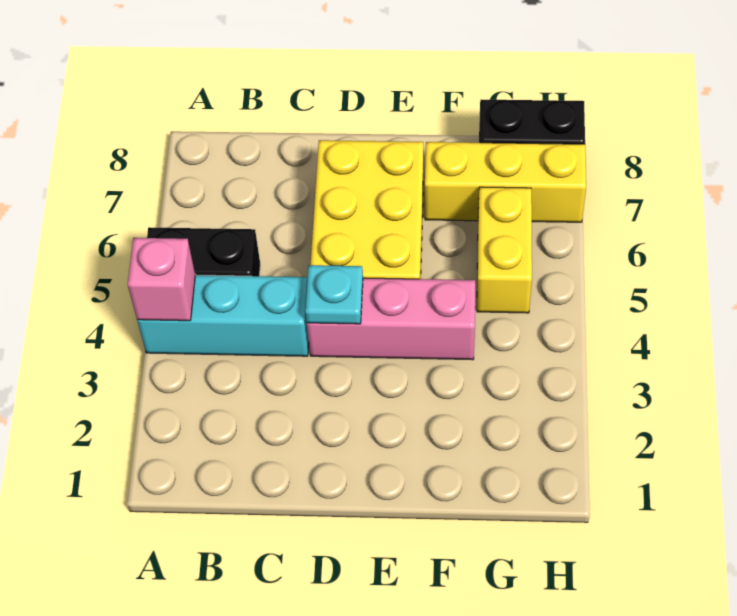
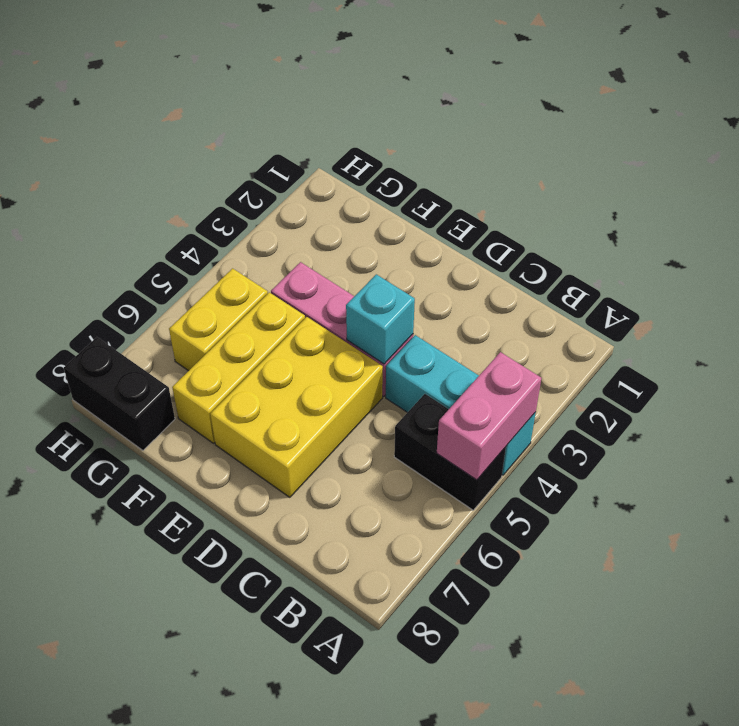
pink 1x1 brick [128,238,195,321] -> pink 1x2 brick [437,352,541,480]
cyan 1x1 plate [305,265,363,324] -> cyan 1x1 brick [346,274,415,364]
yellow 1x3 brick [425,142,586,222] -> yellow 1x3 brick turned to [172,292,305,443]

